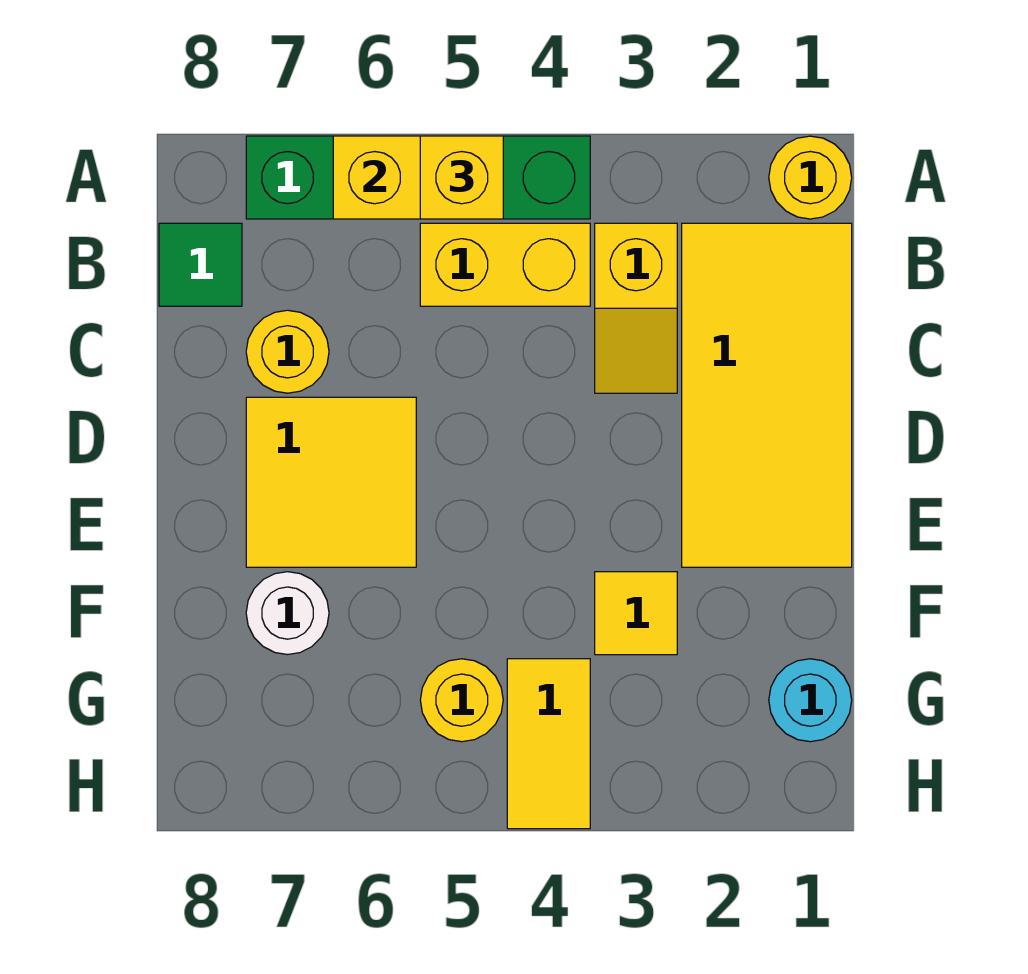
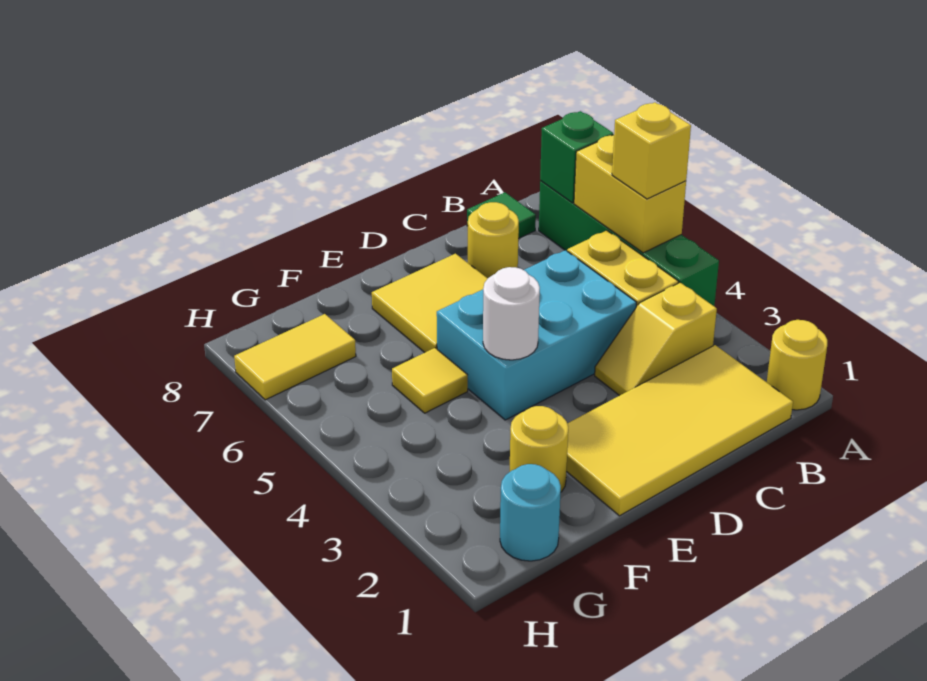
none -> green 1x1 brick [540,111,613,203]
none -> cyan 2x3 brick [437,250,636,420]
yellow 1x1 tile [595,572,677,655] -> yellow 1x1 tile moved to [392,348,468,413]
white 1x1 round brick [246,572,329,655] -> white 1x1 round brick moved to [483,267,540,360]
yellow 1x2 tile [507,659,590,829] -> yellow 1x2 tile moved to [234,314,356,400]
yellow 1x1 round brick [420,659,503,742] -> yellow 1x1 round brick moved to [510,406,568,492]

